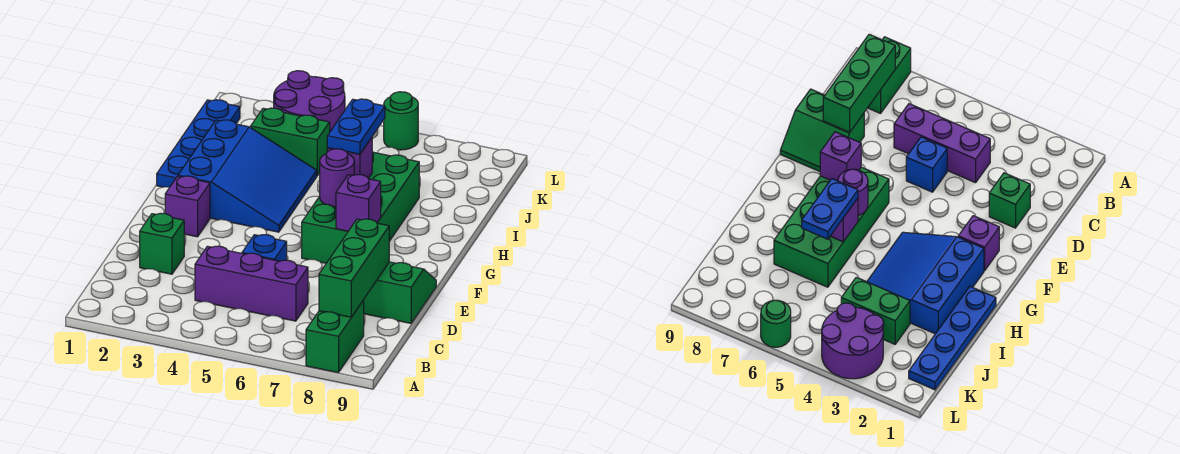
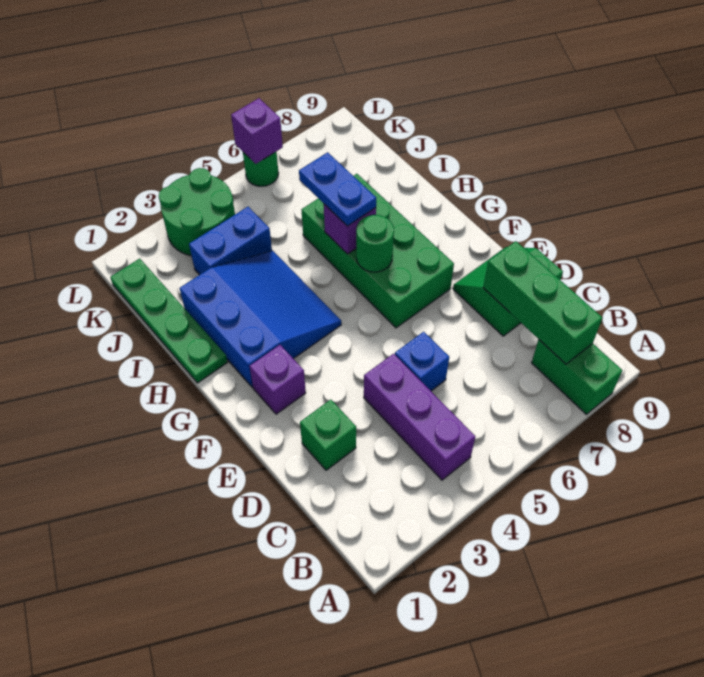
purple 1x3 brick [195,246,308,321] -> purple 1x3 brick turned to [364,354,475,480]
purple 1x1 brick [336,175,381,231] -> purple 1x1 brick moved to [231,98,283,164]
purple 1x1 round brick [320,149,354,207] -> green 1x1 round brick [356,215,394,272]
blue 1x4 plate [157,100,240,187] -> green 1x4 plate [110,259,227,383]
green 1x2 brick [251,108,330,176] -> blue 1x2 brick [189,207,272,275]
purple 2x2 round brick [274,71,345,131] -> green 2x2 round brick [159,168,235,256]

